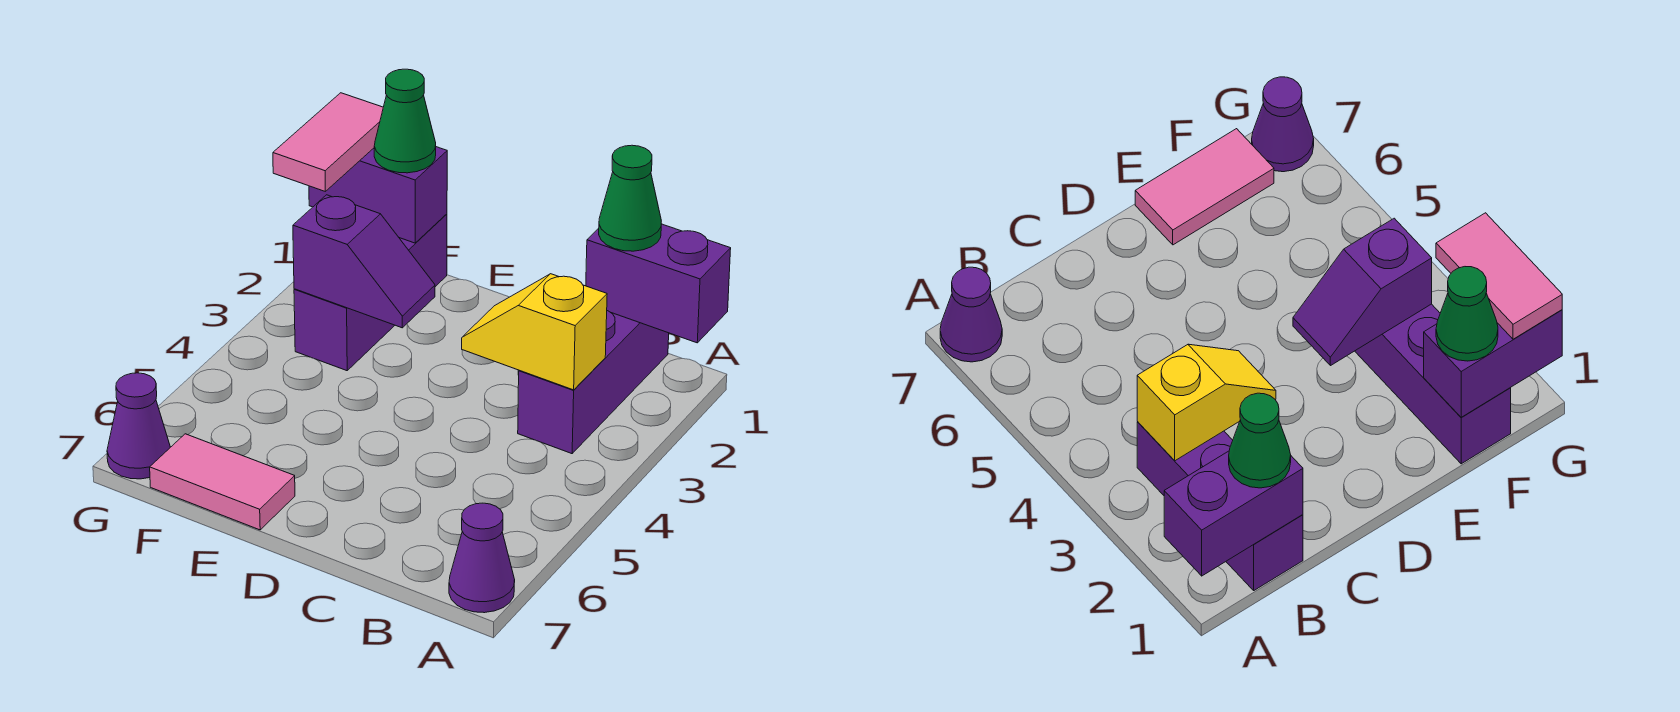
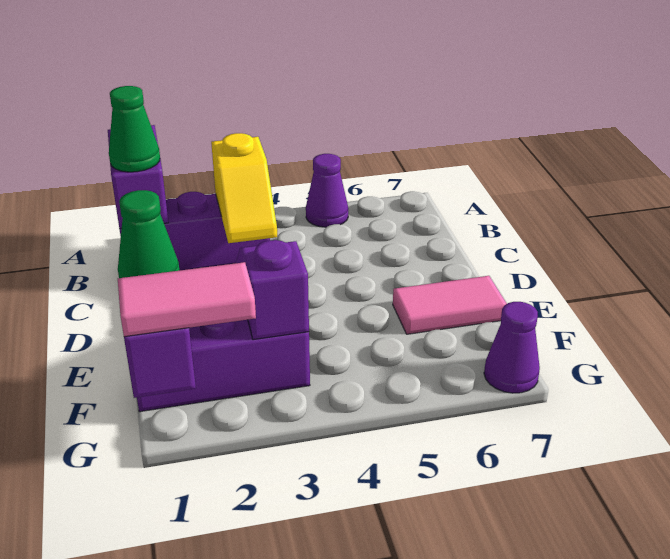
purple 1x1 cone [449,503,515,613] -> purple 1x1 cone moved to [306,154,348,227]
pink 1x2 tile [150,434,295,530] -> pink 1x2 tile turned to [393,276,507,334]

